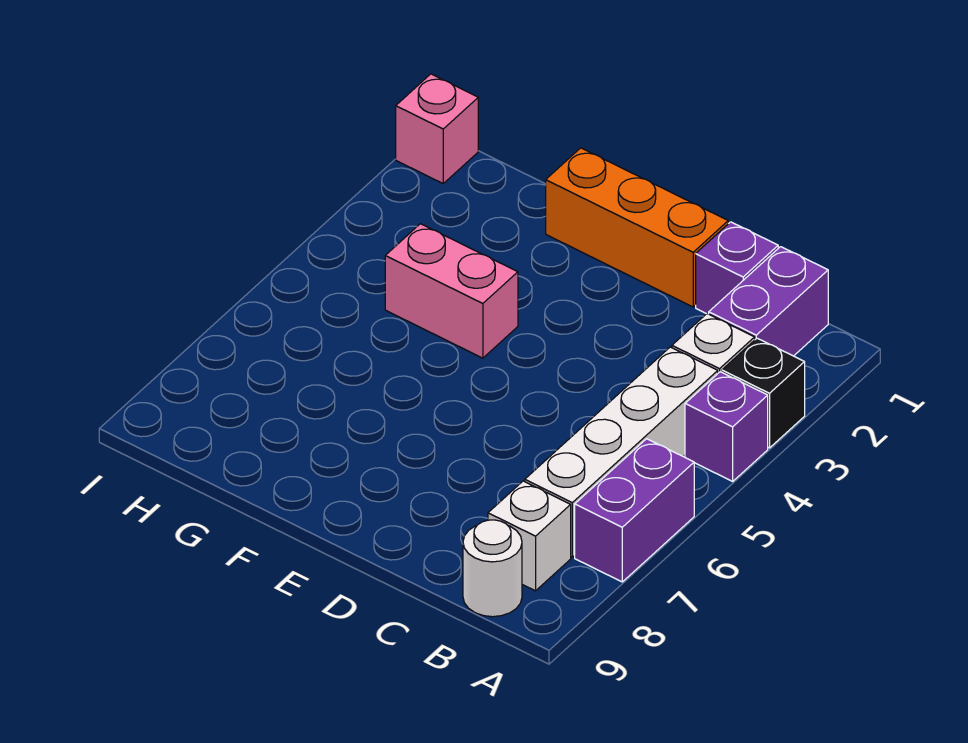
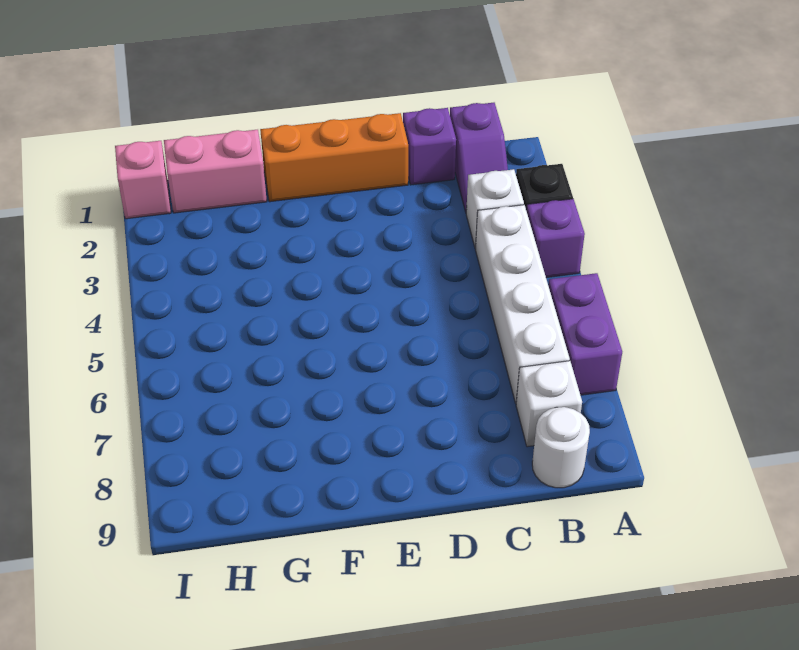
purple 1x2 brick [709,247,828,356] -> purple 1x2 slope [450,103,508,212]
pink 1x2 brick [385,224,518,358] -> pink 1x2 brick moved to [164,130,267,213]

